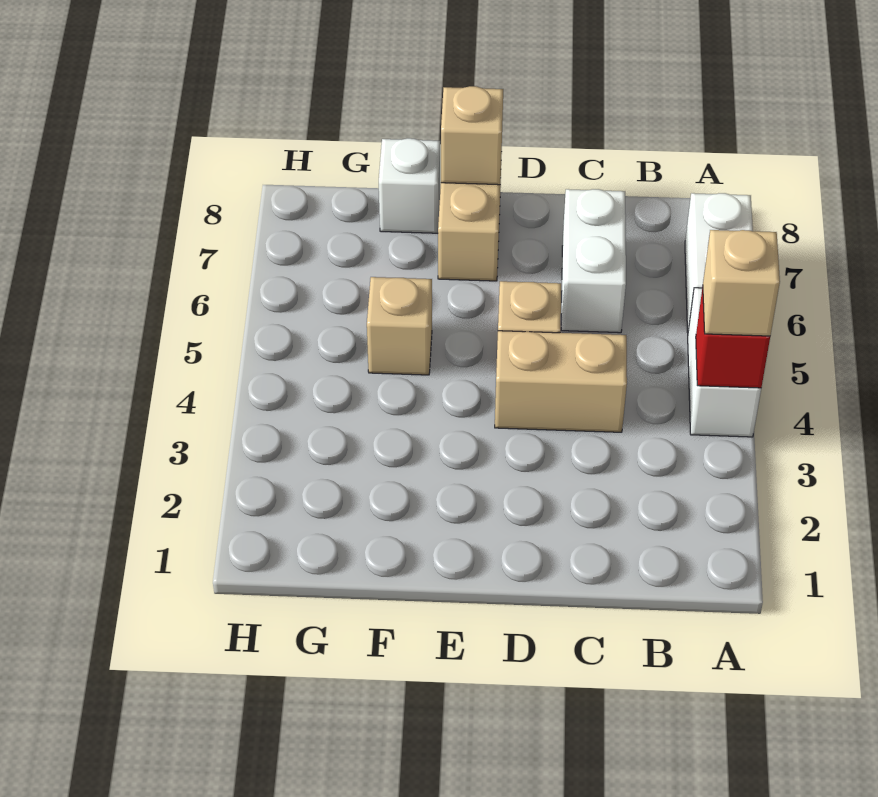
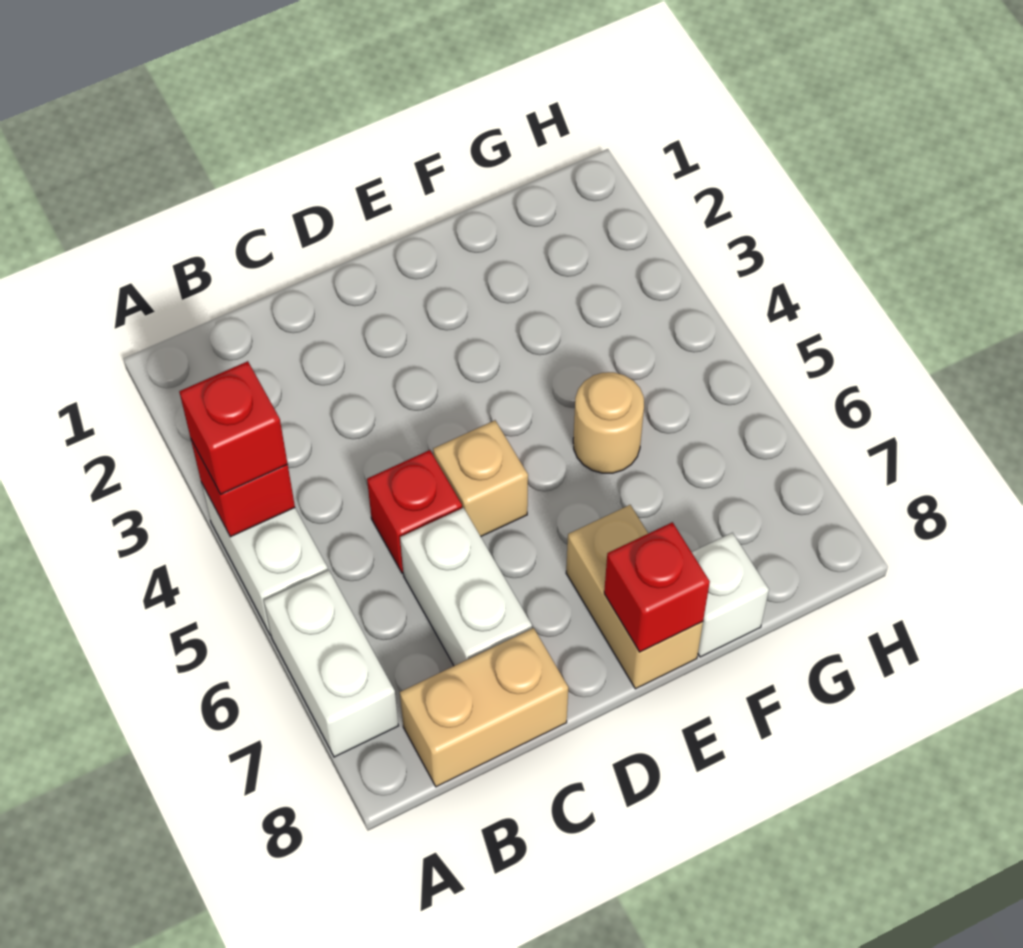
tan 1x1 brick [703,230,780,336] -> red 1x1 brick [179,361,288,494]
tan 1x2 brick [495,331,627,432] -> tan 1x2 brick moved to [400,628,568,787]
none -> red 1x1 brick [367,450,462,573]
tan 1x1 brick [441,86,503,185] -> red 1x1 brick [604,522,710,652]
tan 1x1 brick [367,277,432,375] -> tan 1x1 round brick [573,372,644,473]

